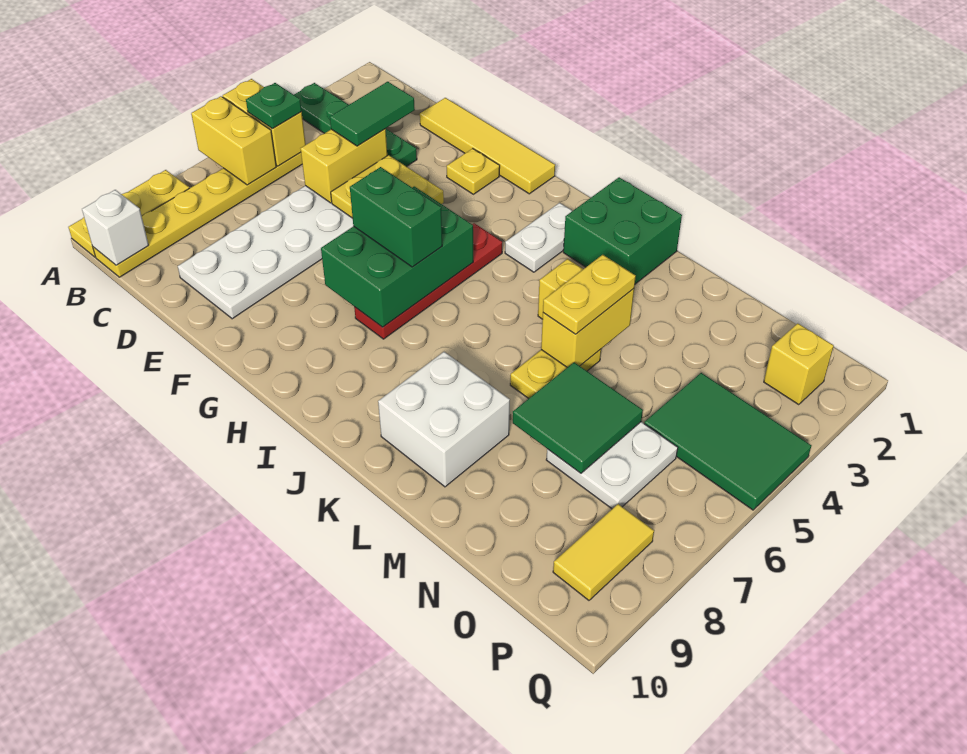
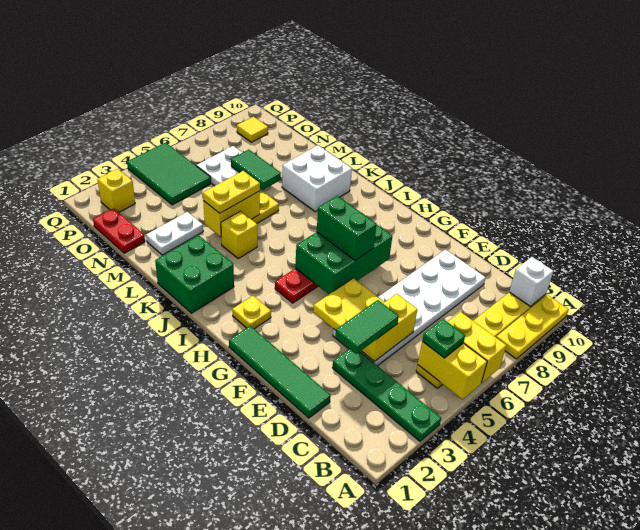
yellow 1x4 tile [420,98,555,194] -> green 1x4 tile [229,326,331,418]
yellow 1x1 plate [447,148,500,194] -> yellow 1x1 plate moved to [232,296,271,329]
white 1x2 plate [505,203,572,272] -> white 1x2 plate moved to [146,212,203,255]
green 2x2 tile [513,362,643,473] -> green 1x2 tile [231,150,281,190]
none -> red 1x2 plate [93,208,145,253]
yellow 1x2 tile [553,504,654,600] -> yellow 1x1 tile [237,117,268,142]

